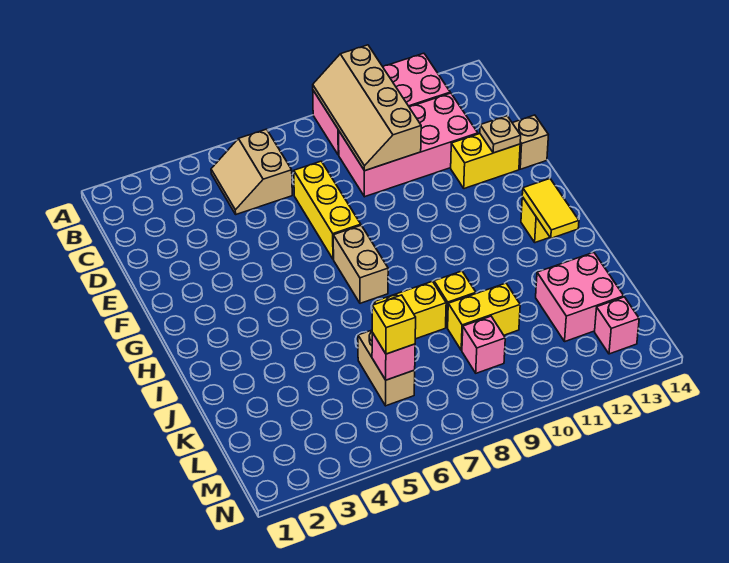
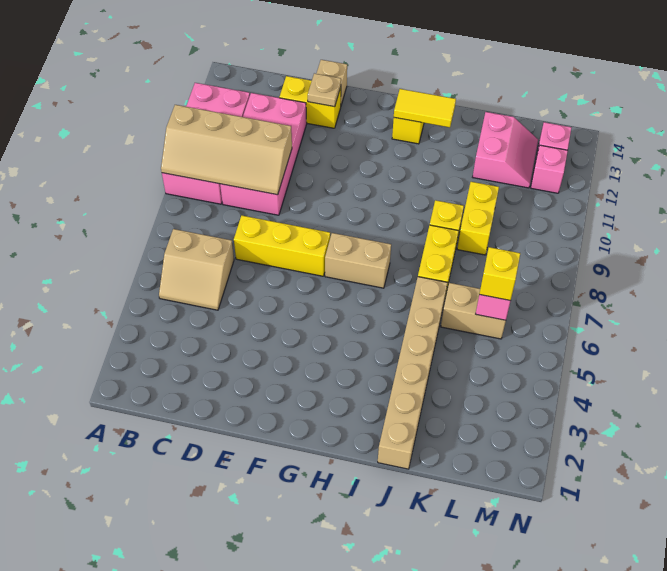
yellow 1x2 brick [451,134,520,189] -> yellow 1x2 brick turned to [279,76,341,128]
none -> tan 1x6 brick [378,277,447,469]
pink 2x2 brick [536,252,624,341] -> pink 2x2 slope [473,112,538,188]
pink 1x1 brick [462,316,505,373] -> pink 1x1 brick moved to [531,145,568,193]

